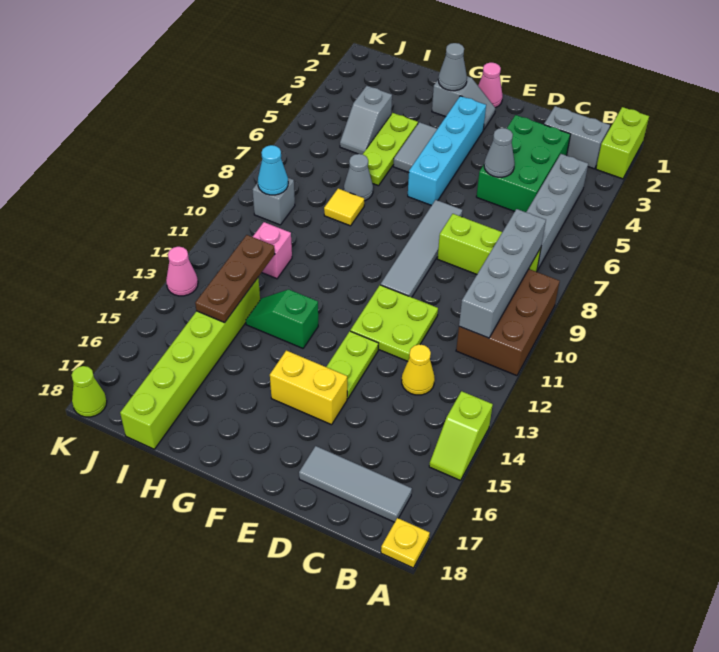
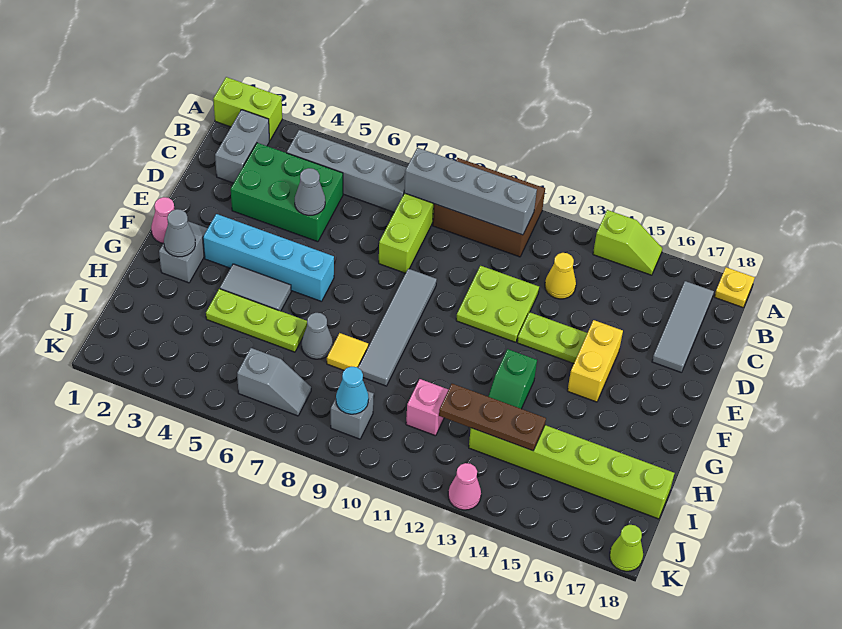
grey 1x4 tile [381,200,463,297] -> grey 1x4 tile turned to [358,269,437,386]
grey 1x2 slope [340,86,392,154] -> grey 1x2 slope moved to [237,348,311,416]

